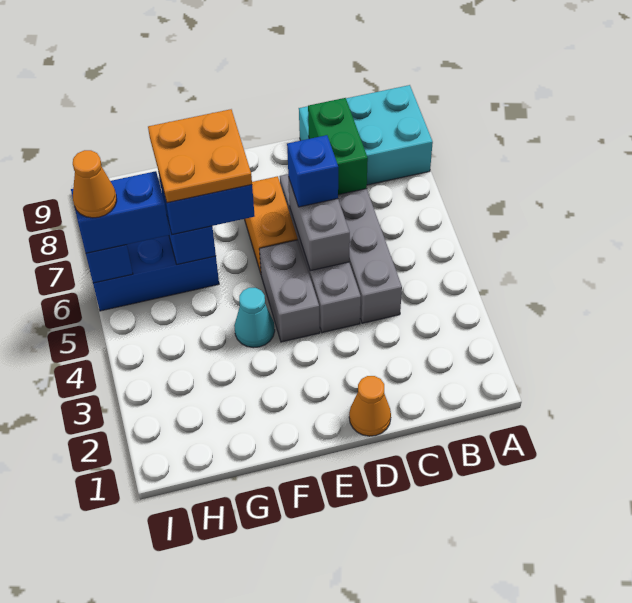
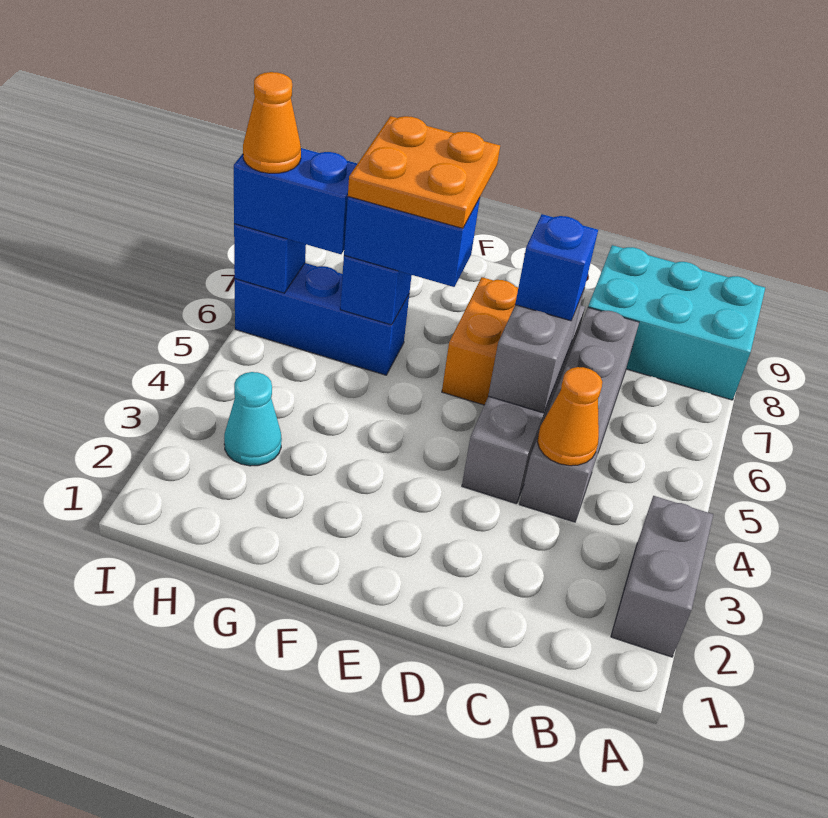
green 1x2 brick [308,98,368,195] -> none
orange 1x1 cone [349,376,391,436] -> orange 1x1 cone moved to [537,367,602,466]
grey 1x2 brick [259,240,320,342] -> grey 1x2 brick moved to [611,496,713,657]
cyan 1x1 cone [234,288,275,348] -> cyan 1x1 cone moved to [224,372,282,466]

